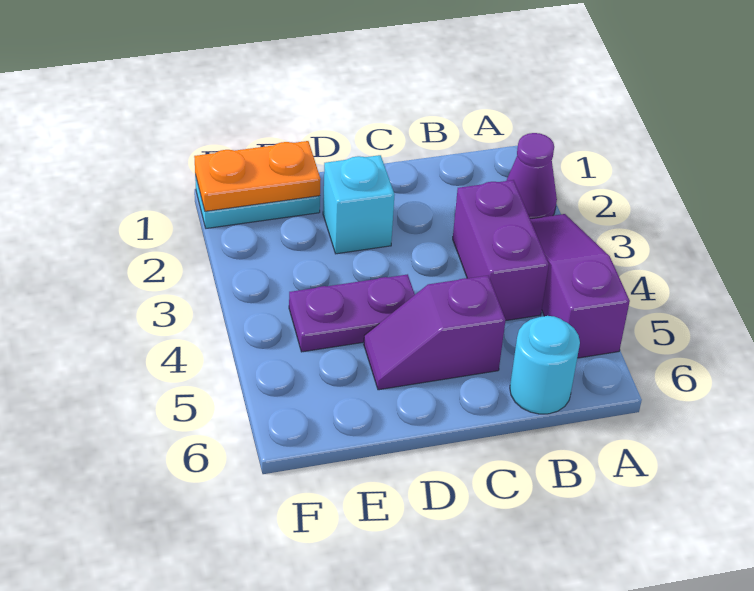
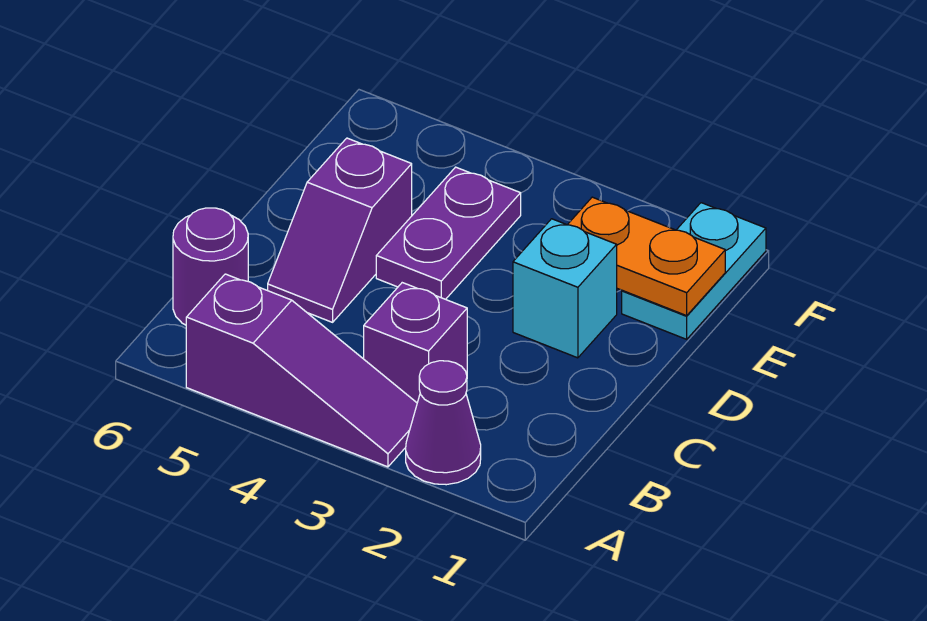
purple 1x2 brick [453,180,549,320] -> purple 1x1 brick [364,283,467,403]
cyan 1x1 round brick [510,316,580,414] -> purple 1x1 round brick [173,208,248,325]
purple 1x2 slope [364,276,506,390] -> purple 1x2 slope turned to [268,138,412,322]
orange 1x2 plate [194,141,321,211] -> orange 1x2 plate turned to [568,197,725,316]

